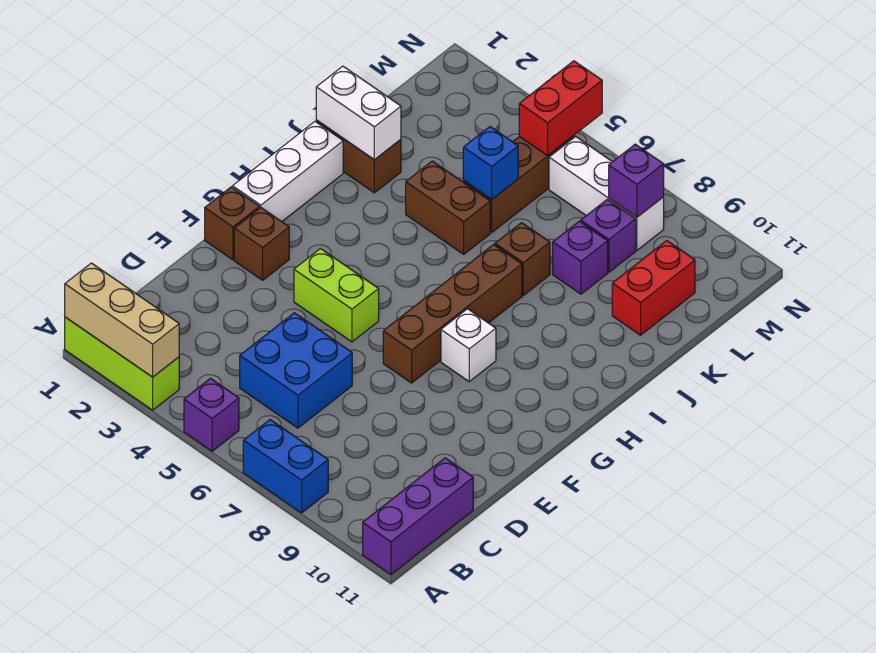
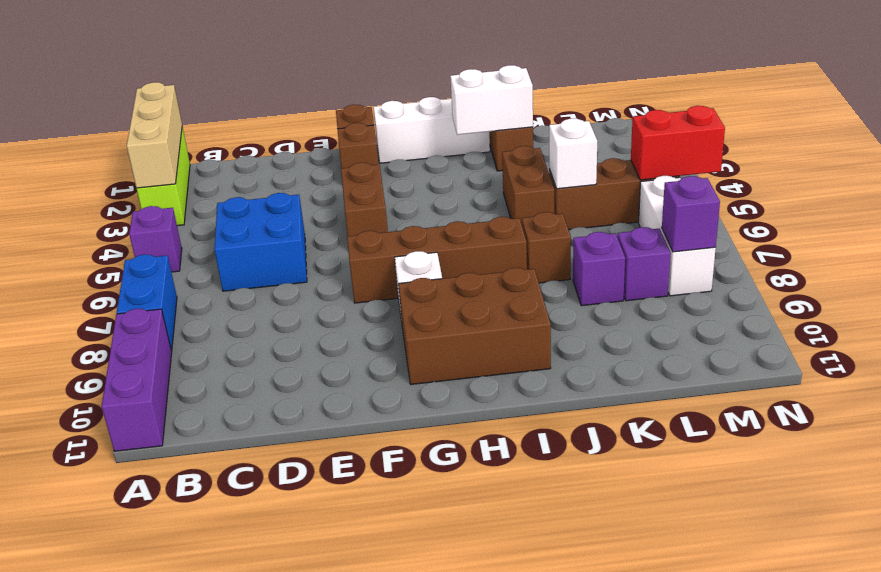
purple 1x3 brick [363,458,473,575] -> purple 1x3 brick turned to [102,309,172,451]
lime 1x2 brick [294,249,379,342] -> brown 1x2 brick [341,163,388,236]
none -> brown 2x3 brick [398,268,551,384]
white 1x2 brick [316,66,401,160] -> white 1x2 brick turned to [450,65,533,135]
blue 1x1 brick [463,127,518,199] -> white 1x1 brick [549,119,597,189]
red 1x2 brick [612,241,695,335] -> none

